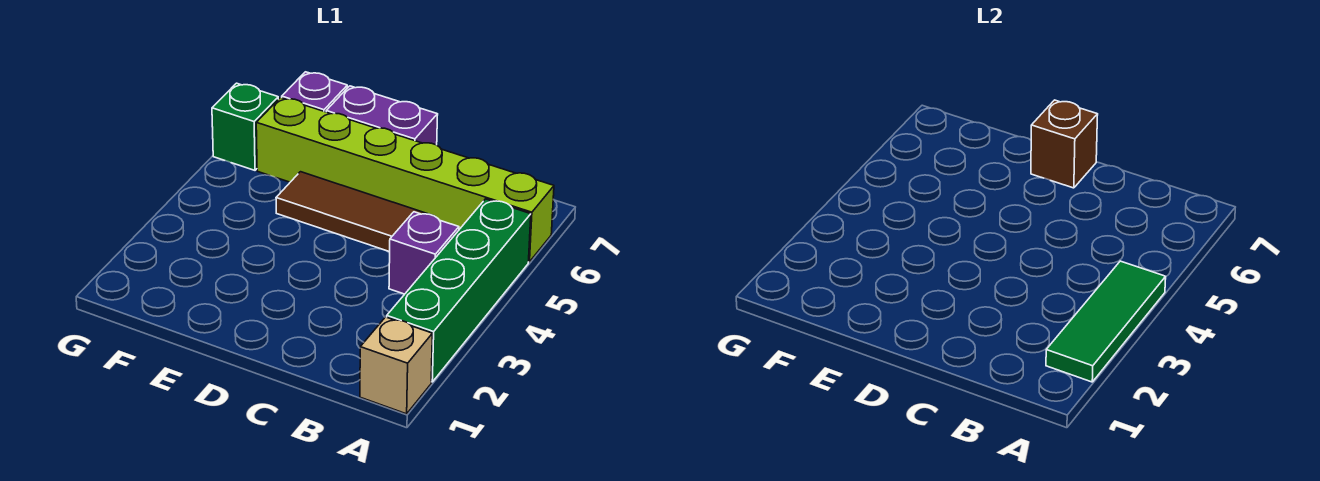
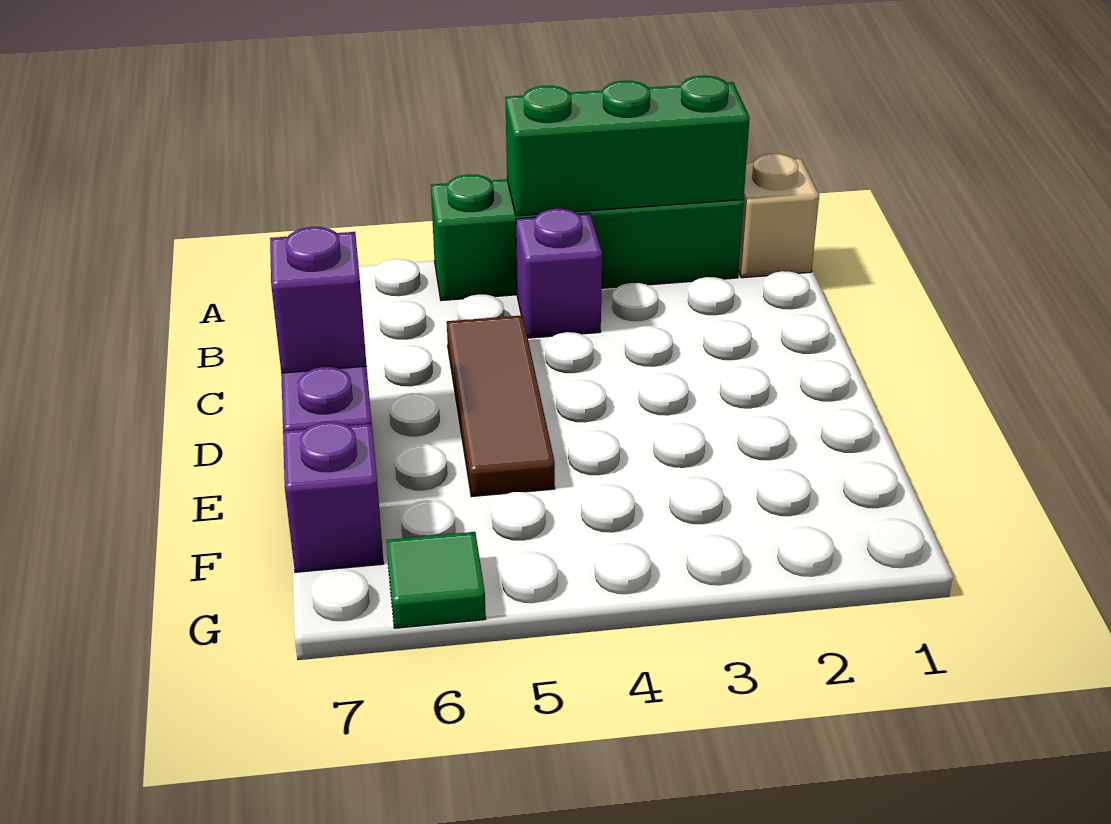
green 1x3 tile [1046,261,1166,382] -> green 1x3 brick [505,76,750,216]
lime 1x6 brick [256,98,554,262] -> none
brown 1x1 brick [1031,100,1098,188] -> purple 1x1 brick [270,227,366,373]
green 1x1 brick [212,83,278,170] -> green 1x1 tile [386,532,486,628]

